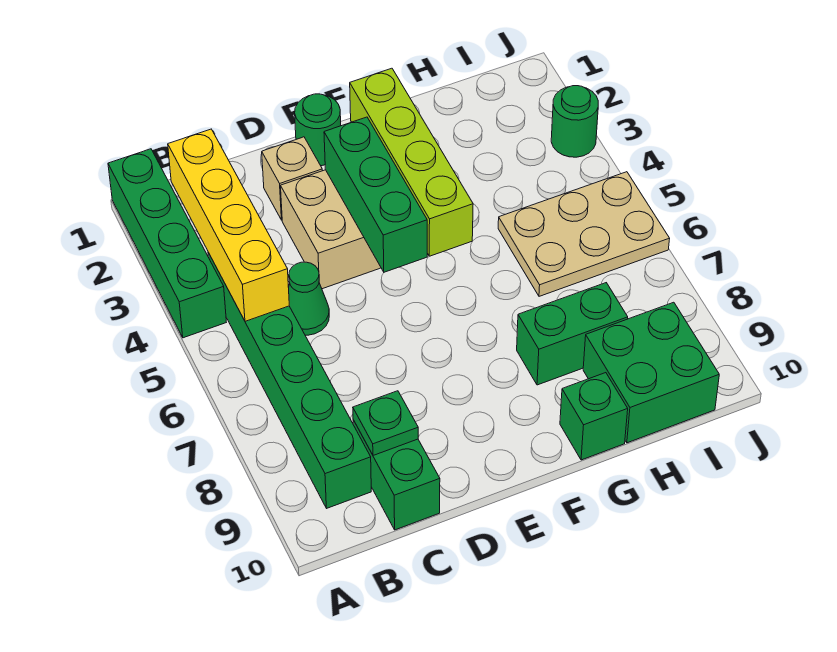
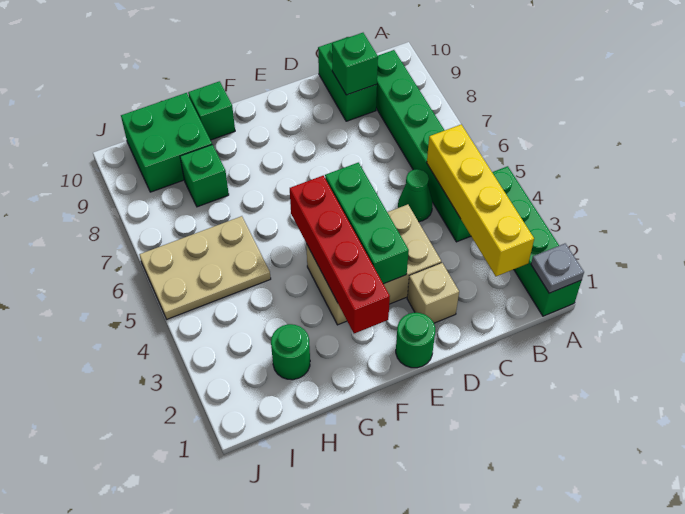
none -> grey 1x1 plate [531,244,584,293]
green 1x1 plate [353,391,418,455] -> green 1x1 brick [332,33,378,95]
lime 1x4 brick [350,68,473,256] -> red 1x4 brick [290,176,390,333]
green 1x2 brick [517,283,628,385] -> green 1x1 brick [180,145,229,207]
green 1x1 round brick [551,86,598,157] -> green 1x1 round brick moved to [271,324,310,380]

